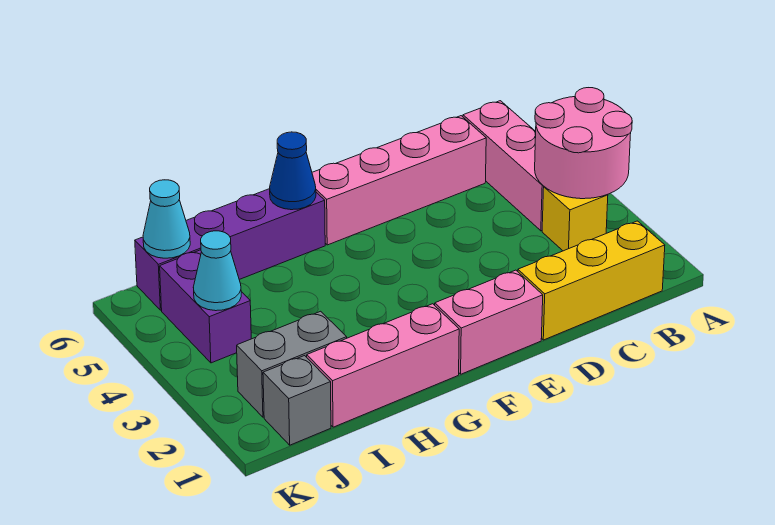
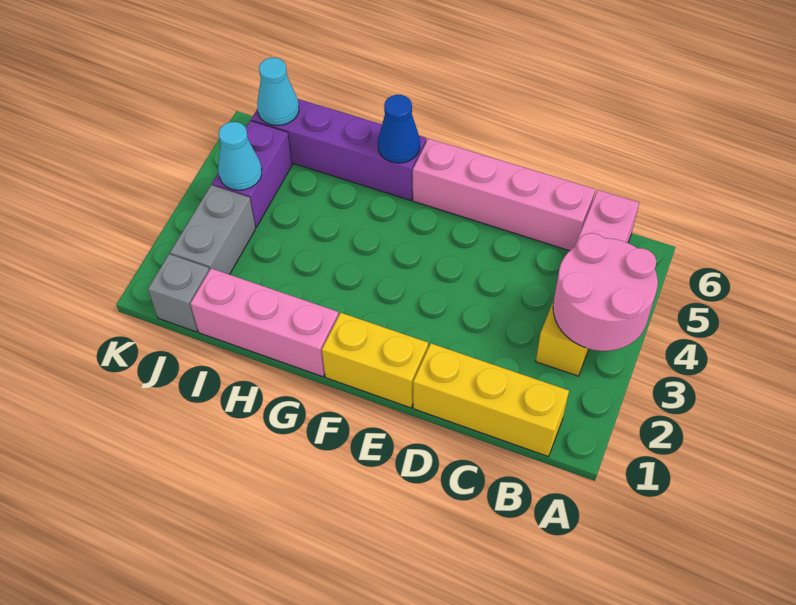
pink 1x2 brick [435,270,543,374] -> yellow 1x2 brick [322,313,428,408]
grey 1x2 brick [237,311,347,417] -> grey 1x2 brick turned to [170,185,256,275]

